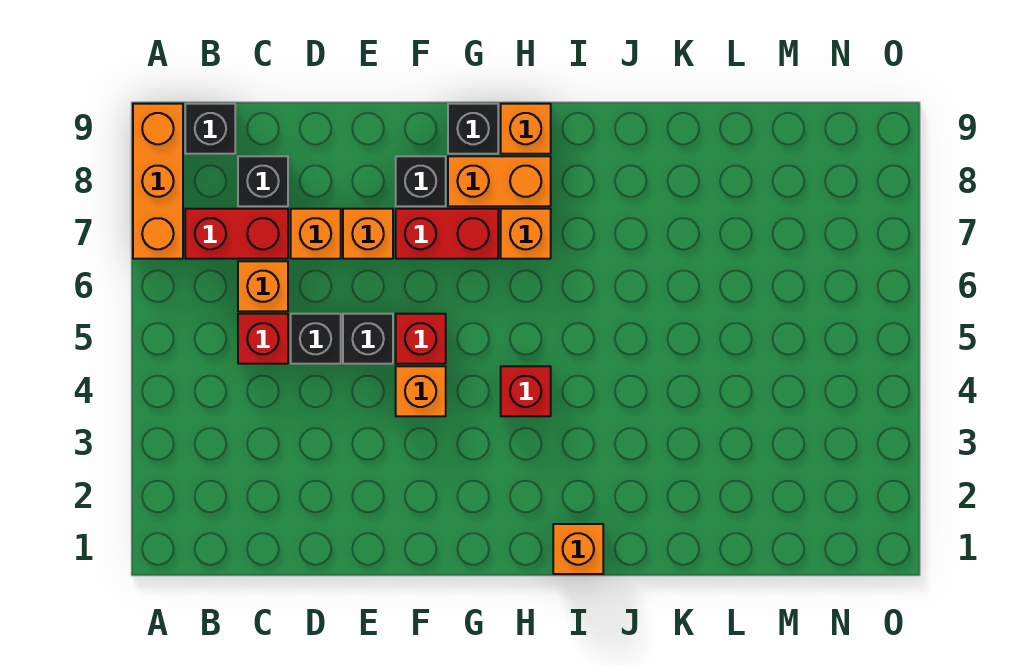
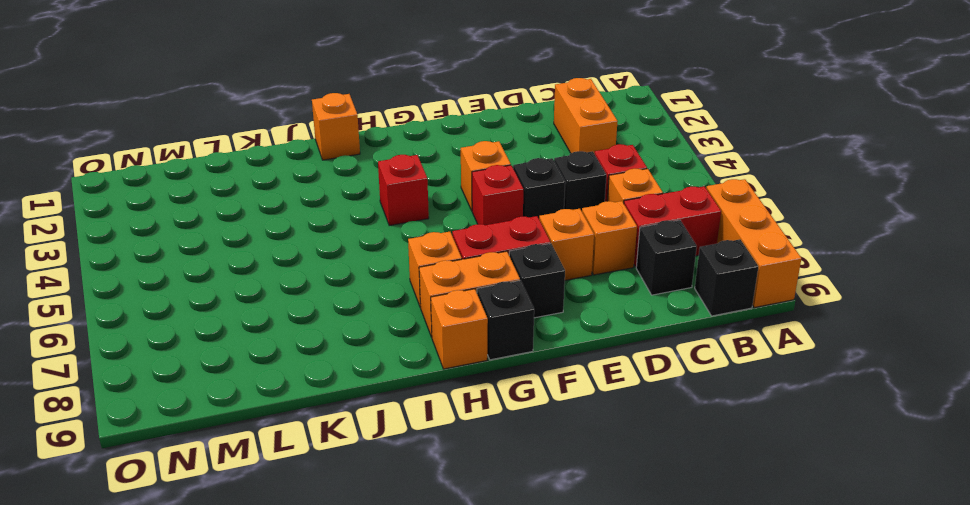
none -> orange 1x2 brick [554,78,618,154]

